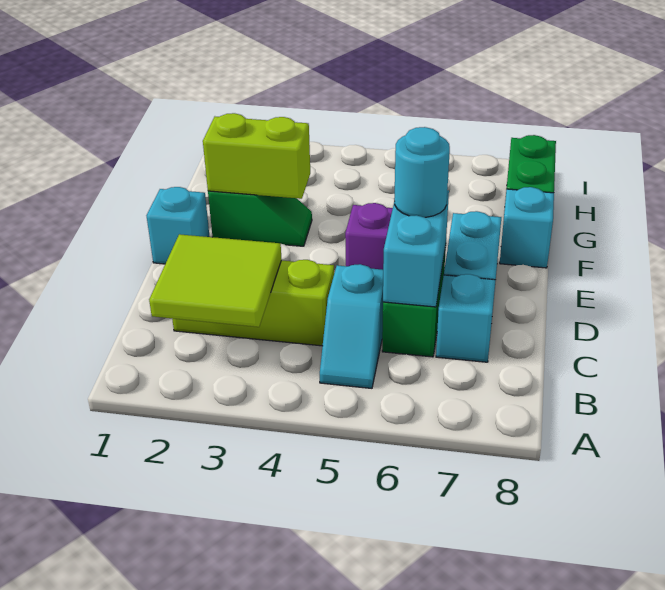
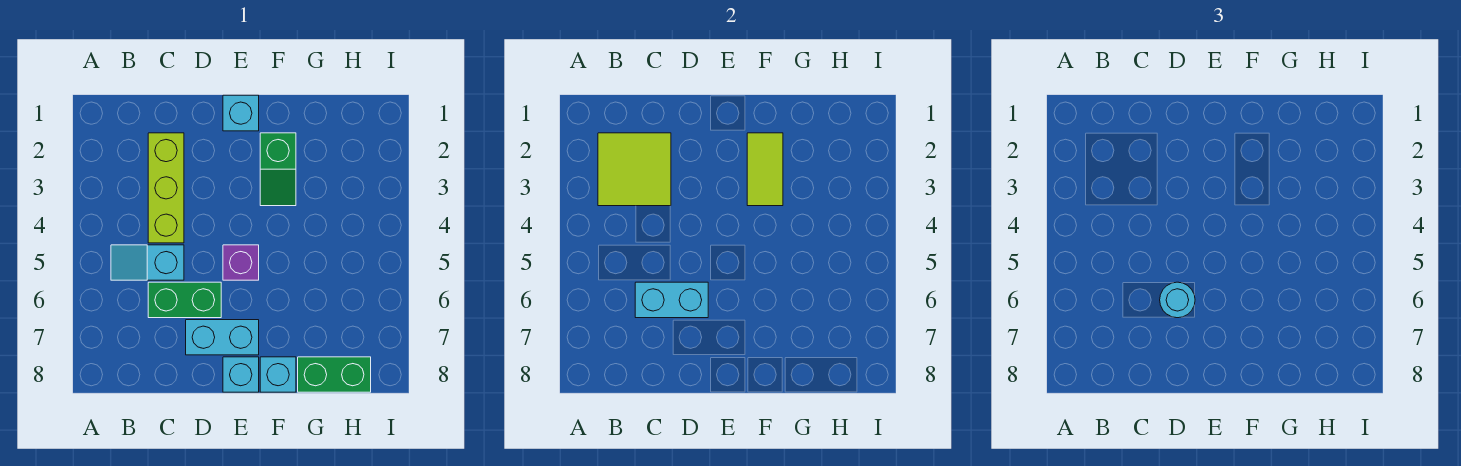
cyan 1x1 brick [436,274,496,362] -> cyan 1x1 brick moved to [223,357,259,392]
lime 1x2 brick [203,113,310,199] -> lime 1x2 tile [747,133,783,206]

